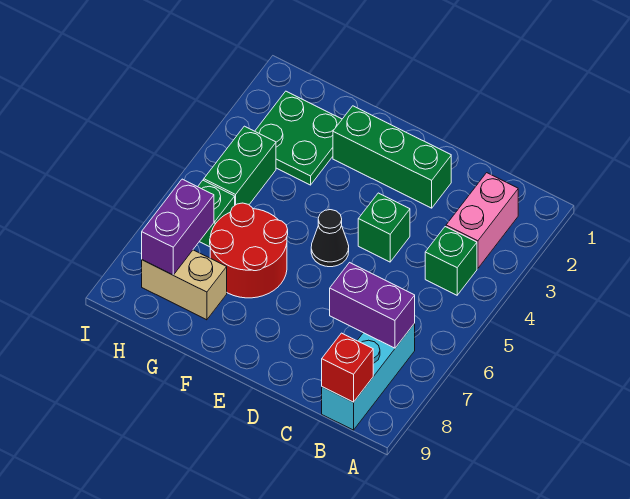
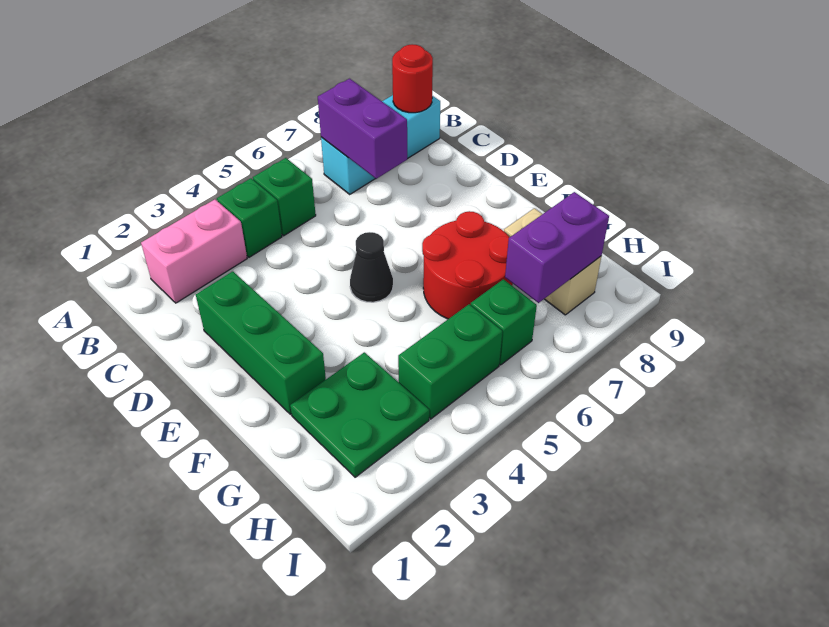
red 1x1 brick [322,333,373,402] -> red 1x1 round brick [392,44,433,113]
green 1x1 brick [358,193,410,262] -> green 1x1 brick moved to [253,158,316,236]

